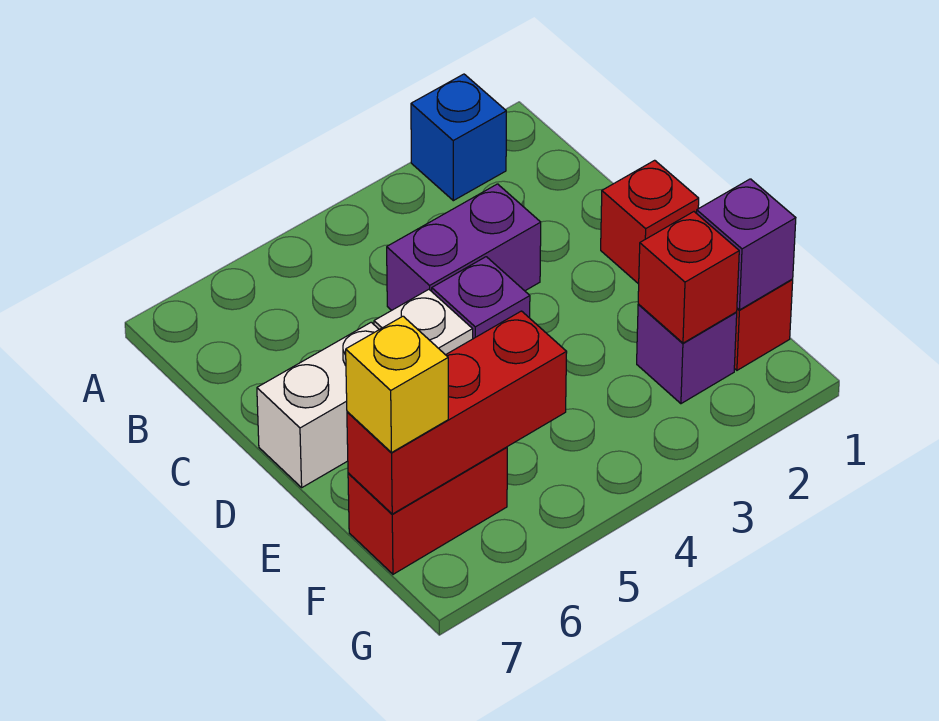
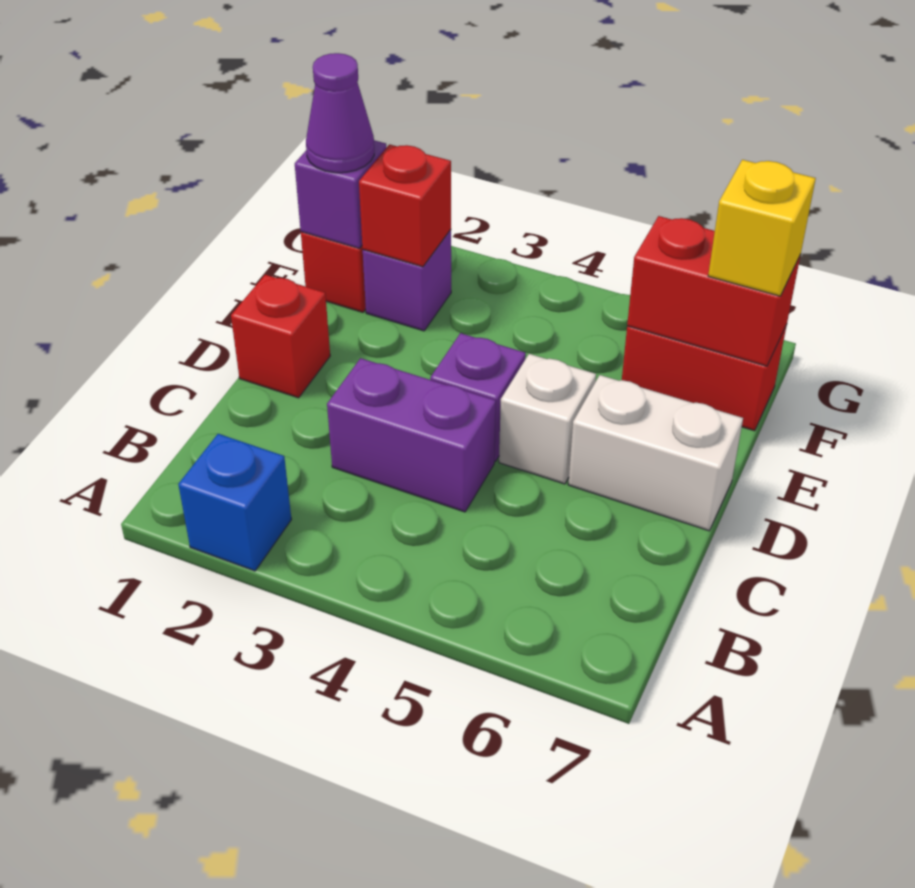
none -> purple 1x1 cone [306,53,374,173]
red 1x3 brick [347,311,567,514] -> red 1x2 brick [627,216,801,366]

